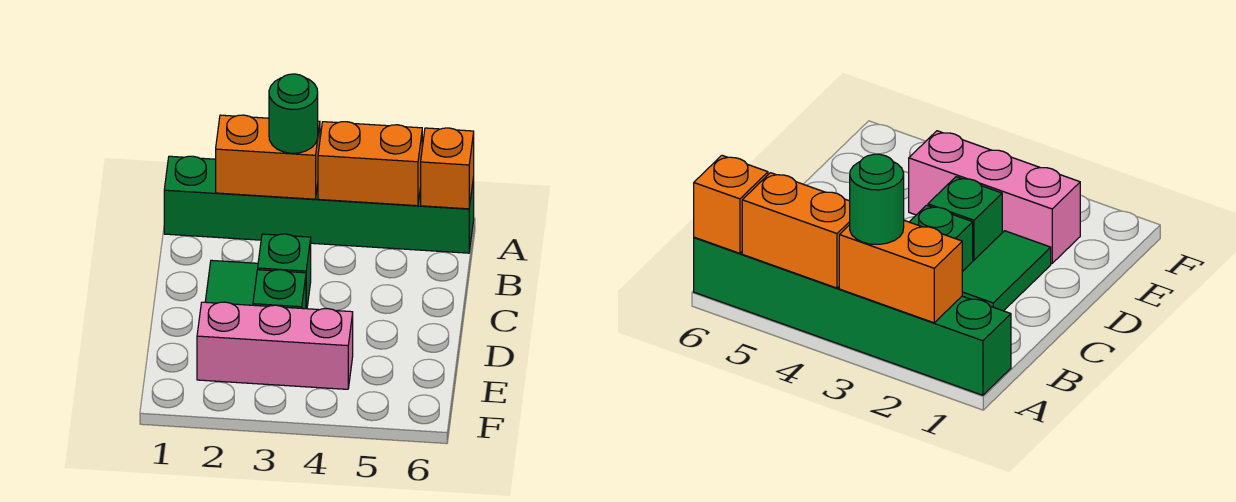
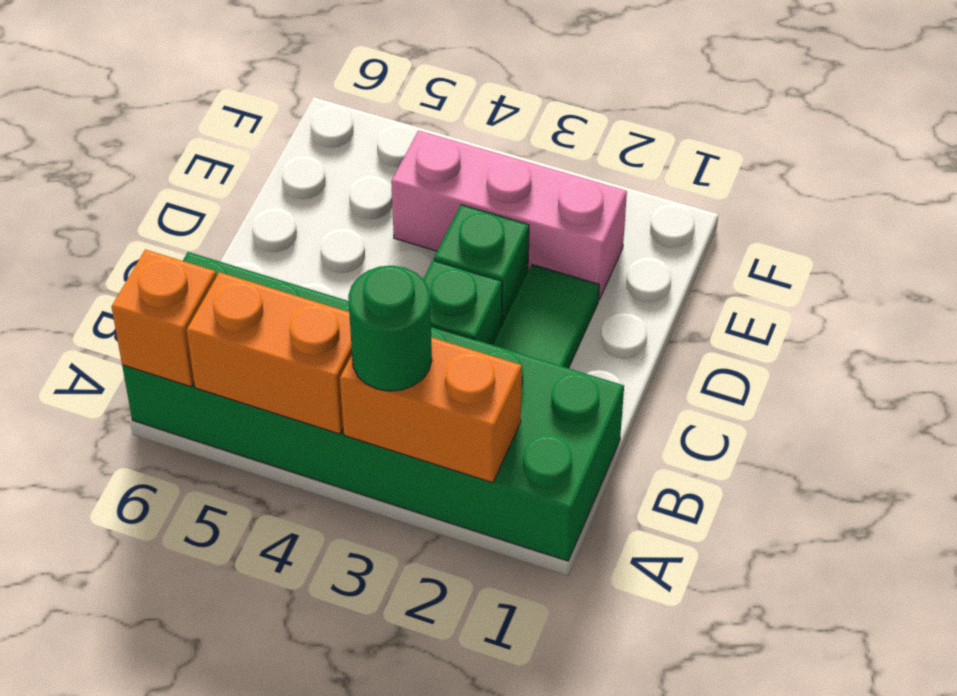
green 1x6 brick [164,156,474,253] -> green 2x6 brick [122,252,624,561]

